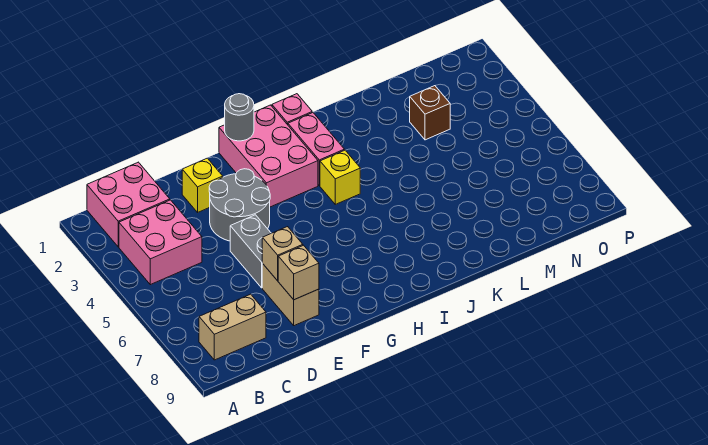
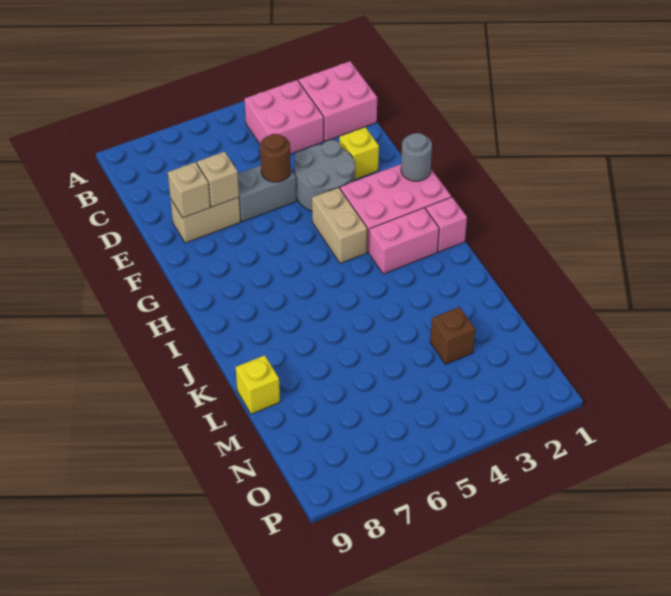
tan 1x2 brick [199,294,266,360] -> tan 1x2 brick moved to [312,187,367,263]
none -> brown 1x1 round brick [260,134,291,182]
yellow 1x1 brick [320,150,360,204] -> yellow 1x1 brick moved to [236,355,280,414]

